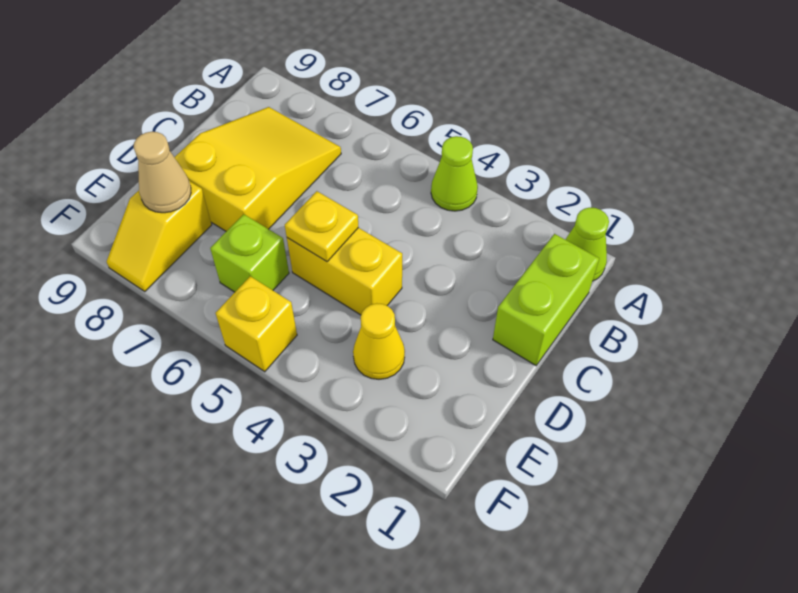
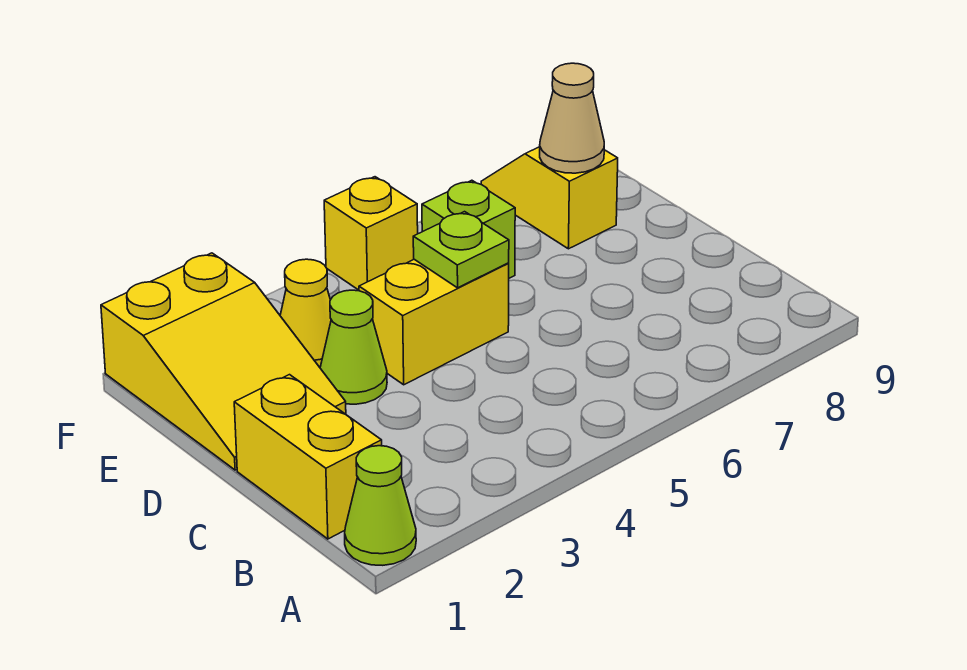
lime 1x1 cone [431,136,478,211] -> lime 1x1 cone moved to [320,290,387,404]
lime 1x2 brick [493,234,599,365] -> yellow 1x2 brick [234,375,382,539]
yellow 2x3 slope [174,107,341,231] -> yellow 2x3 slope moved to [101,253,346,470]
yellow 1x1 plate [285,191,358,262] -> lime 1x1 plate [413,212,509,288]

